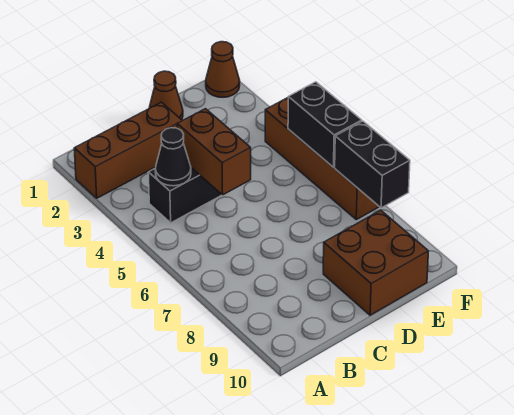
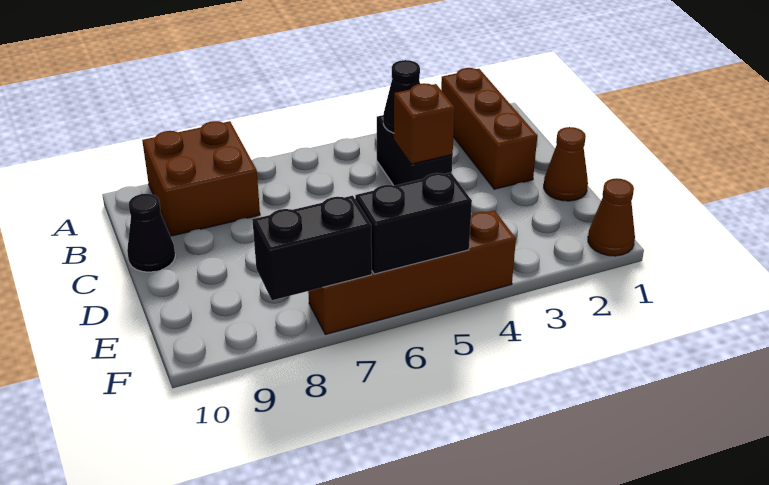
brown 1x2 brick [177,109,251,195] -> brown 1x1 brick [394,83,455,164]
none -> black 1x1 cone [127,194,175,272]
brown 2x2 brick [323,210,428,315] -> brown 2x2 brick moved to [142,121,260,236]

